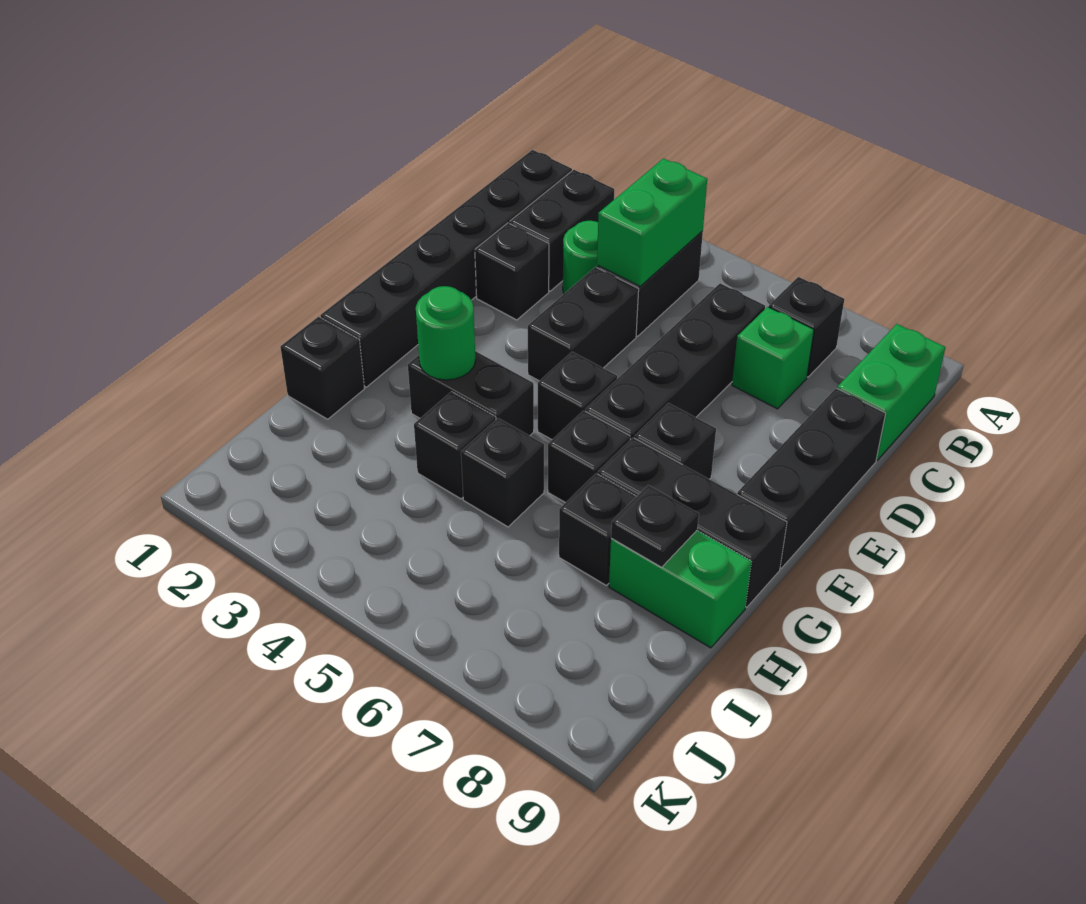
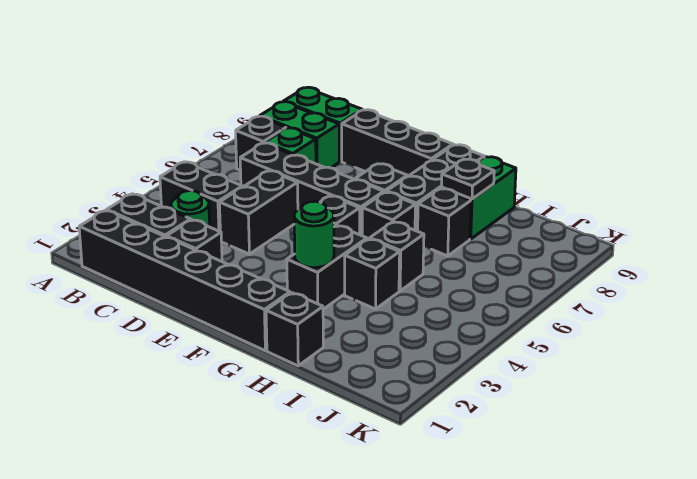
green 1x2 brick [597,158,707,287] -> green 1x2 brick moved to [260,102,339,168]
black 1x2 brick [528,267,639,381] -> black 1x2 brick turned to [219,171,298,254]

